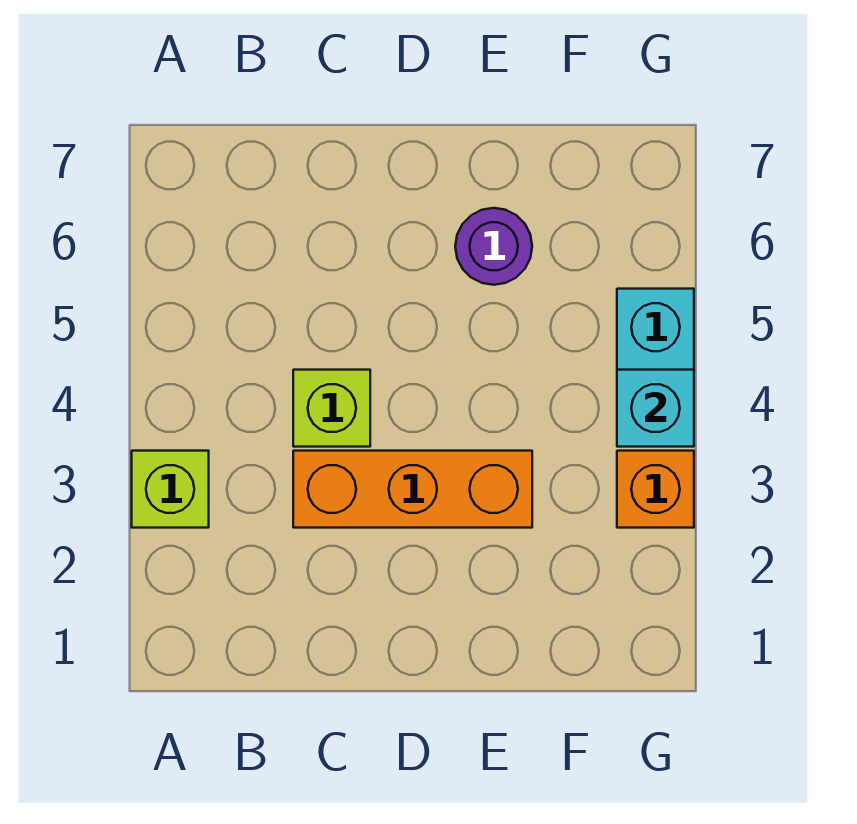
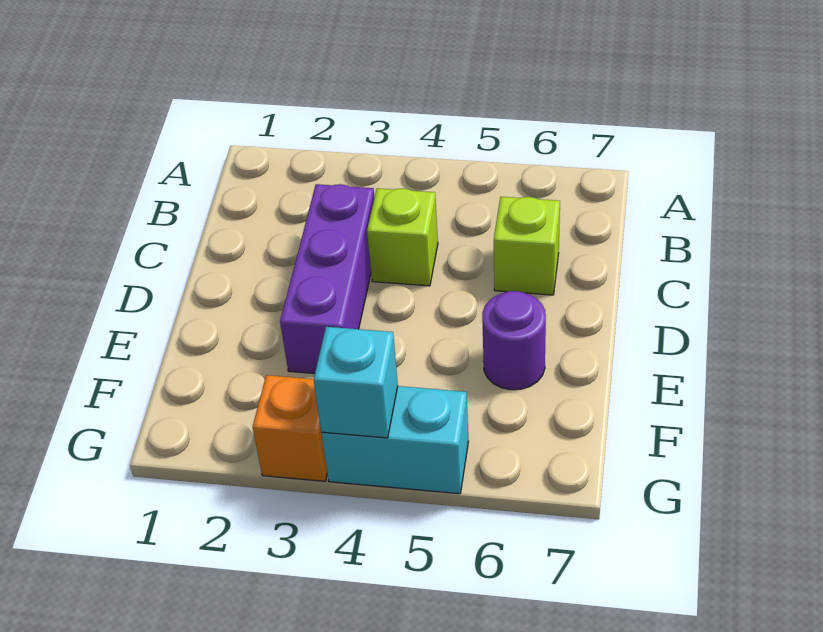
lime 1x1 brick [132,451,209,528] -> lime 1x1 brick moved to [494,197,560,295]
orange 1x3 brick [293,451,532,528] -> purple 1x3 brick [280,184,374,374]

